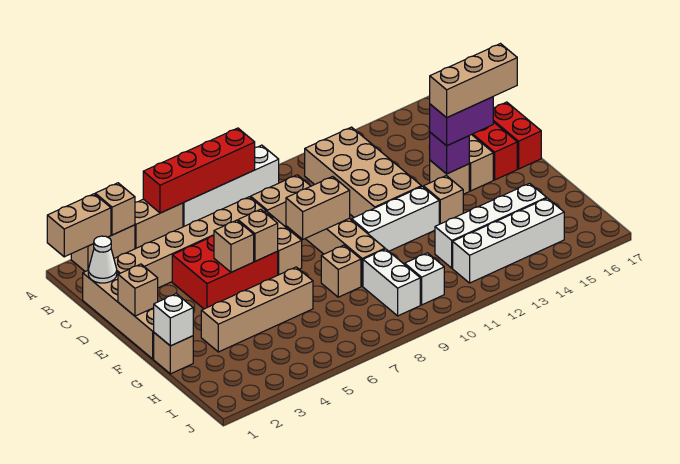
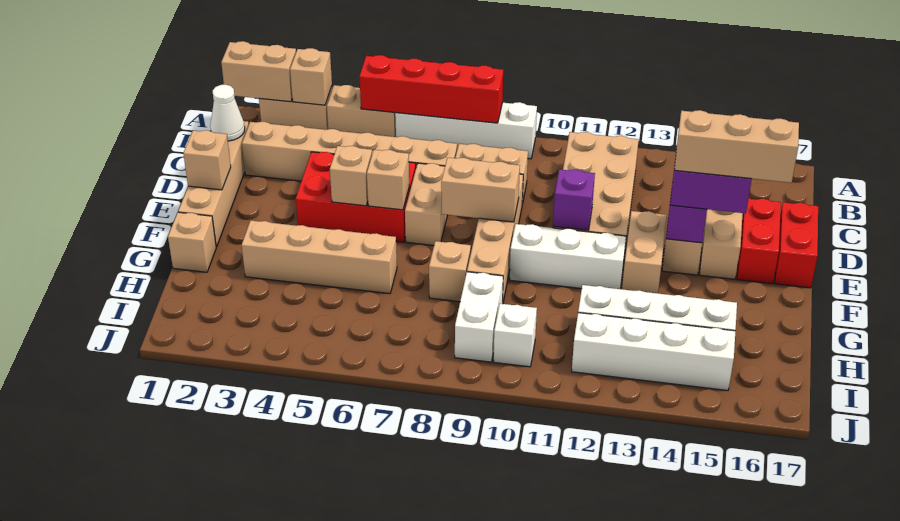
none -> purple 1x1 brick [553,169,595,230]
tan 1x1 brick [424,176,463,224] -> tan 1x2 brick [622,211,667,293]
white 1x1 brick [154,294,193,346] -> none

